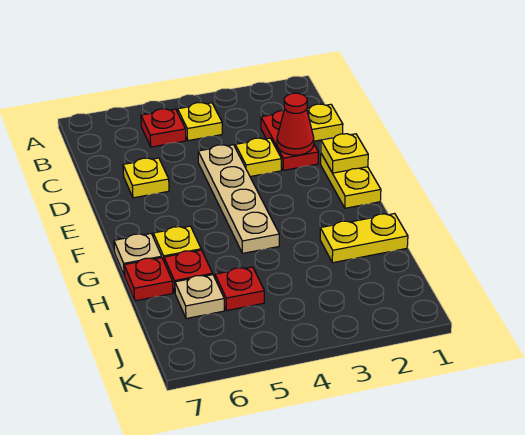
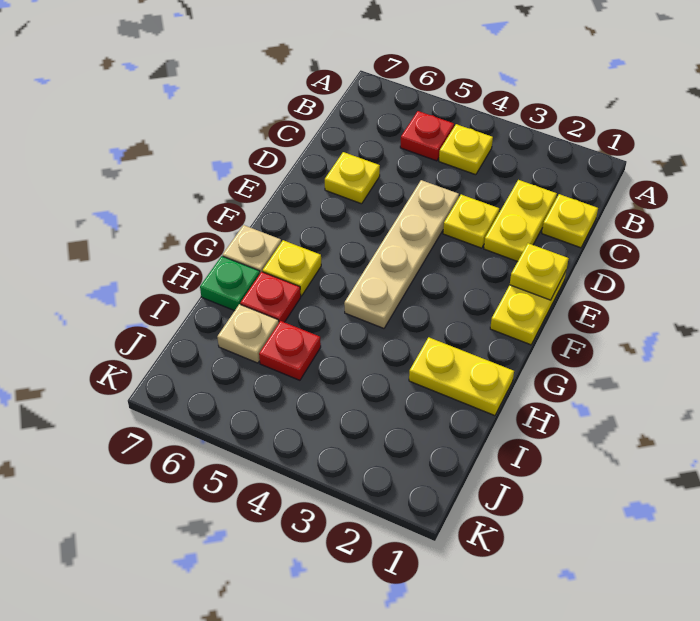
red 1x2 plate [261,111,318,170] -> yellow 1x2 plate [484,180,557,262]
red 1x1 cone [277,93,314,155] -> none
red 1x1 plate [124,258,173,301] -> green 1x1 plate [200,256,260,311]

